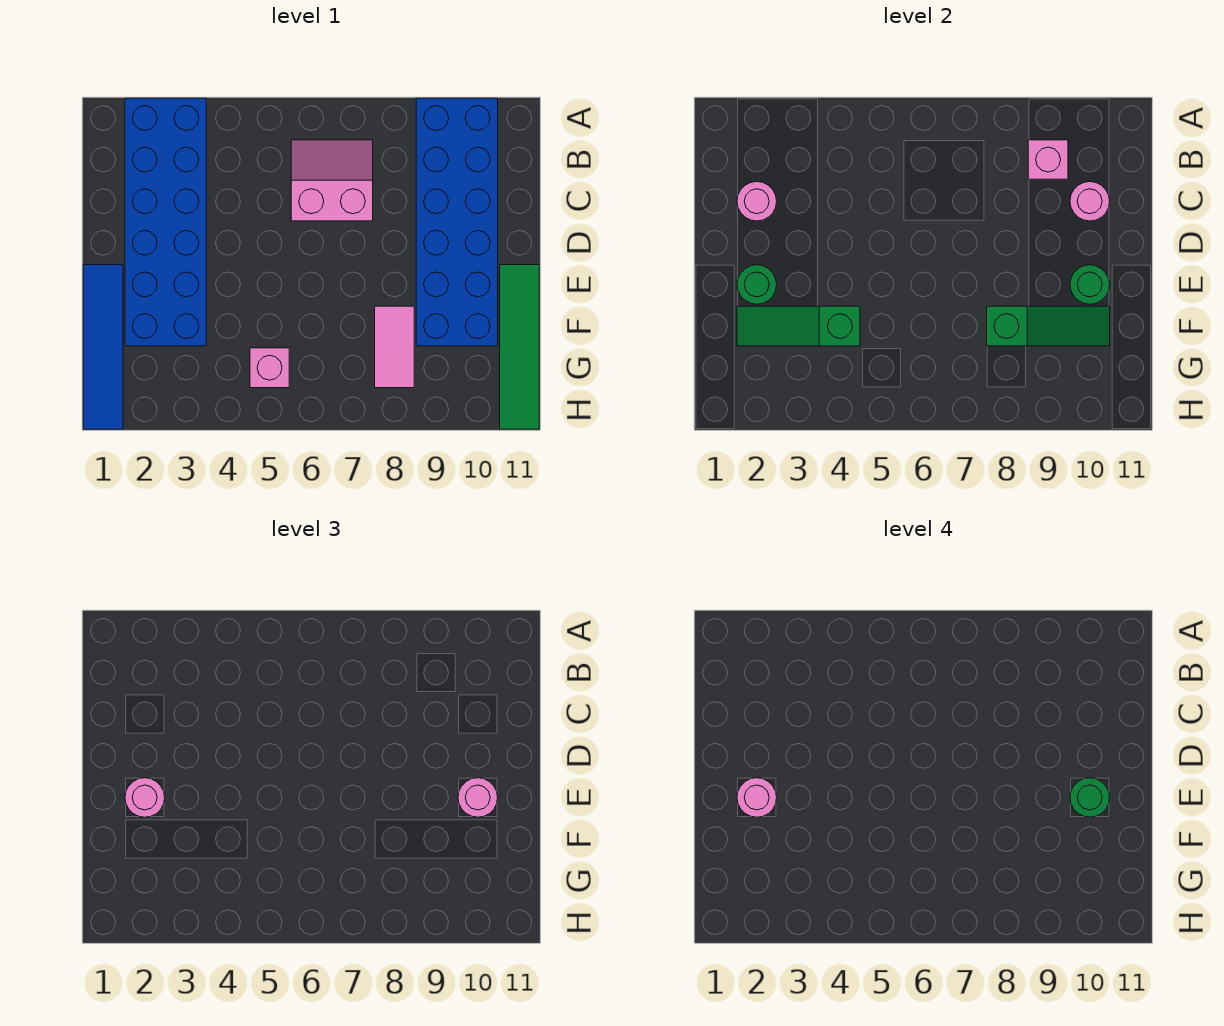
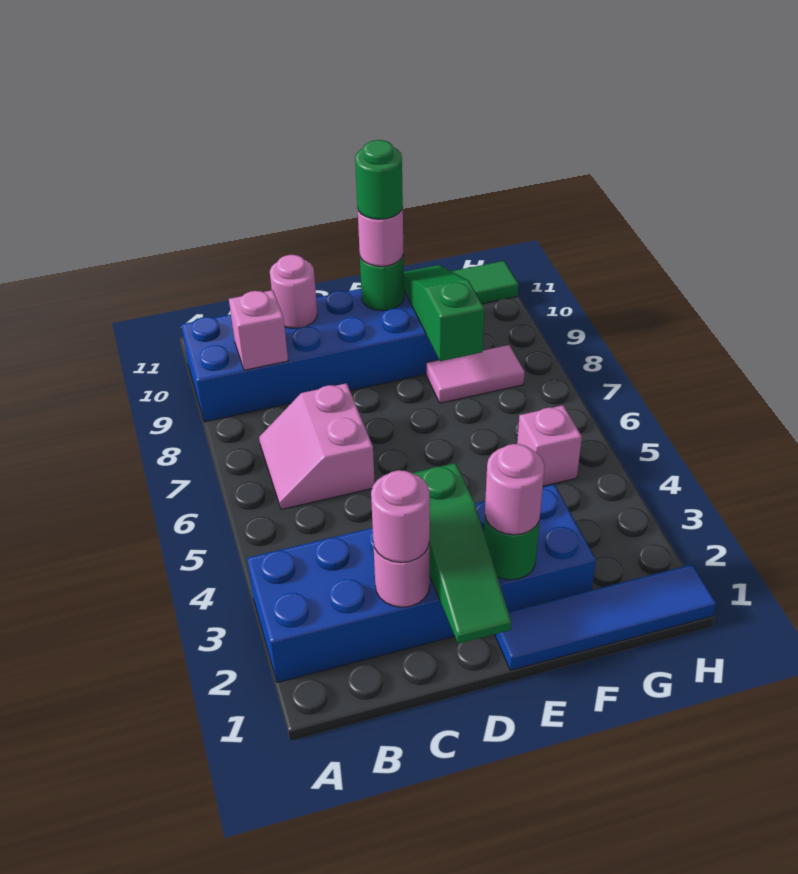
pink 1x1 round brick [737,778,777,817] -> pink 1x1 round brick moved to [371,470,430,562]
green 1x3 slope [737,306,860,346] -> green 1x3 slope moved to [412,463,512,644]

